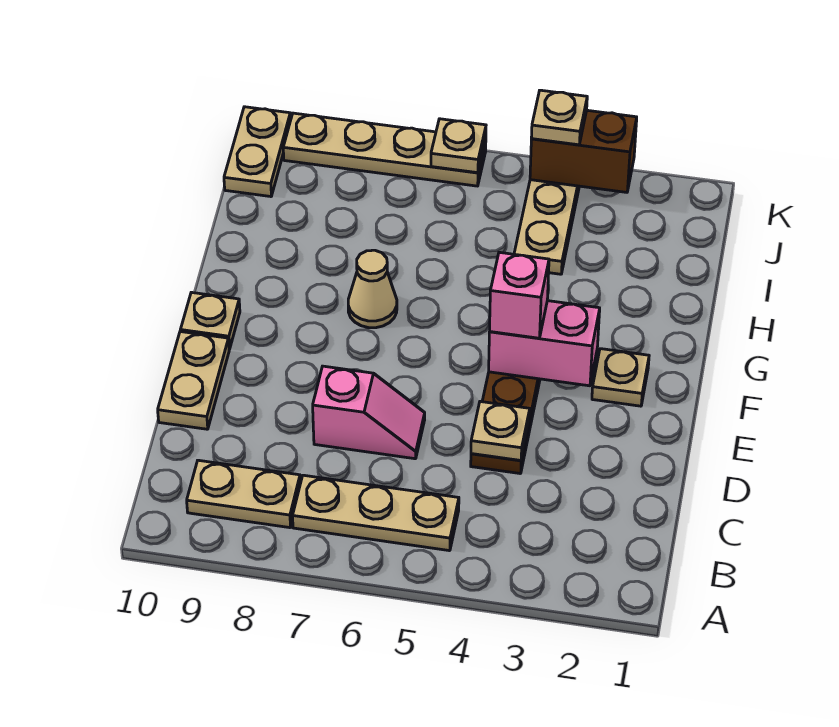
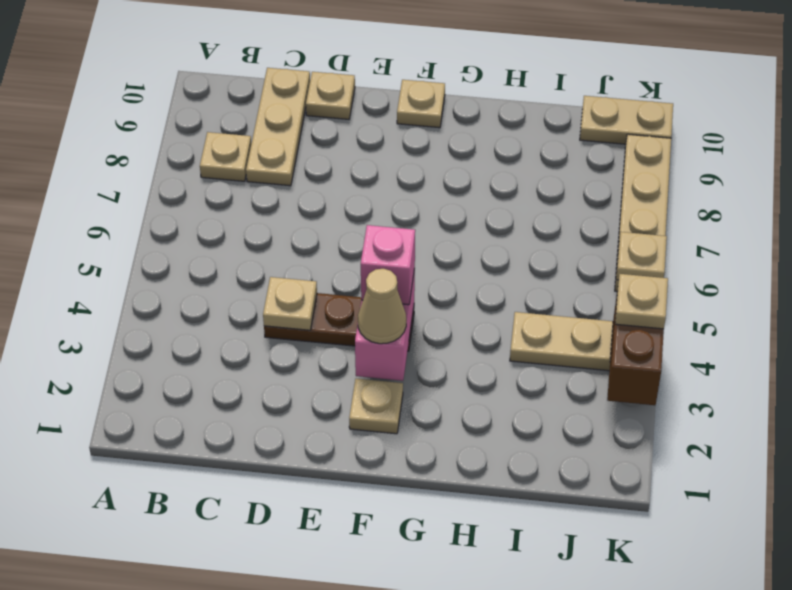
tan 1x3 plate [293,475,459,551] -> tan 1x3 plate moved to [246,68,310,186]
tan 1x2 plate [187,460,300,528] -> tan 1x1 plate [200,132,251,181]
pink 1x2 slope [313,366,425,459] -> none
tan 1x2 plate [158,331,229,429] -> tan 1x1 plate [306,72,355,119]
tan 1x1 cone [348,250,397,328] -> tan 1x1 cone moved to [358,269,406,344]

